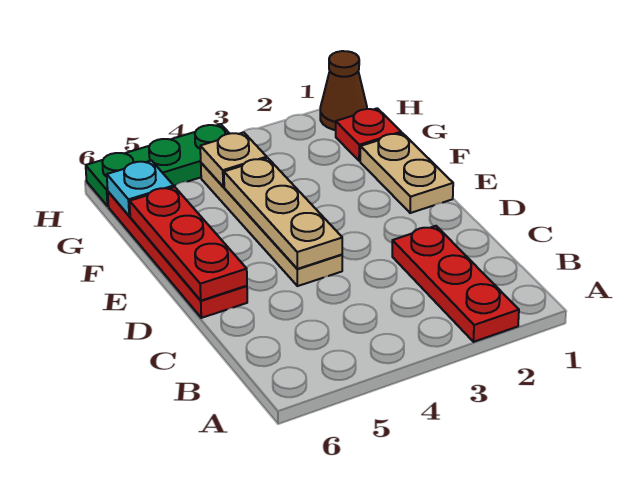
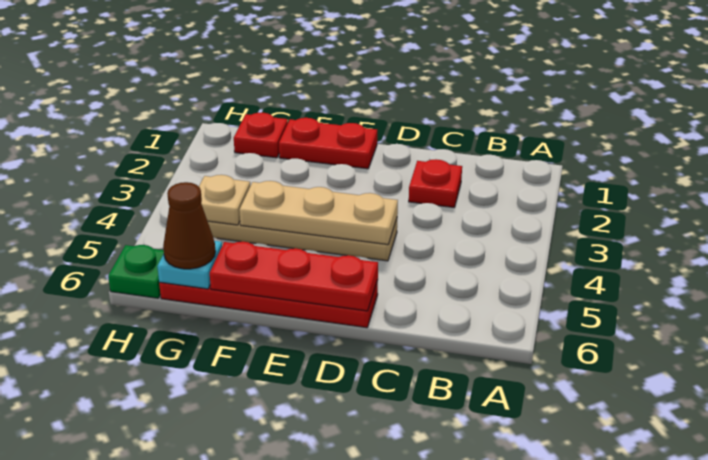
red 1x3 plate [392,226,519,342] -> red 1x1 plate [409,159,462,207]
tan 1x2 plate [360,133,453,213] -> red 1x2 plate [279,118,377,169]
brown 1x1 cone [320,51,367,130] -> brown 1x1 cone moved to [163,182,216,269]
green 1x3 plate [86,124,230,206] -> green 1x1 plate [108,245,164,298]

